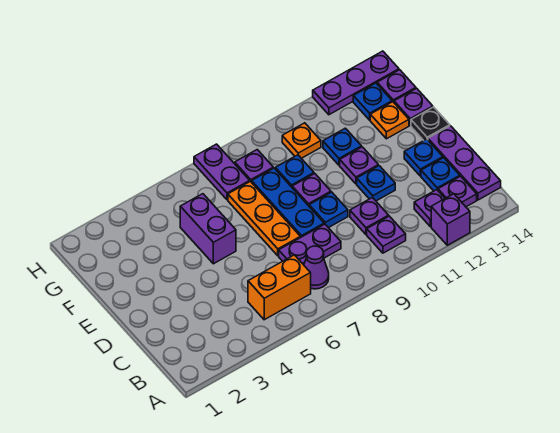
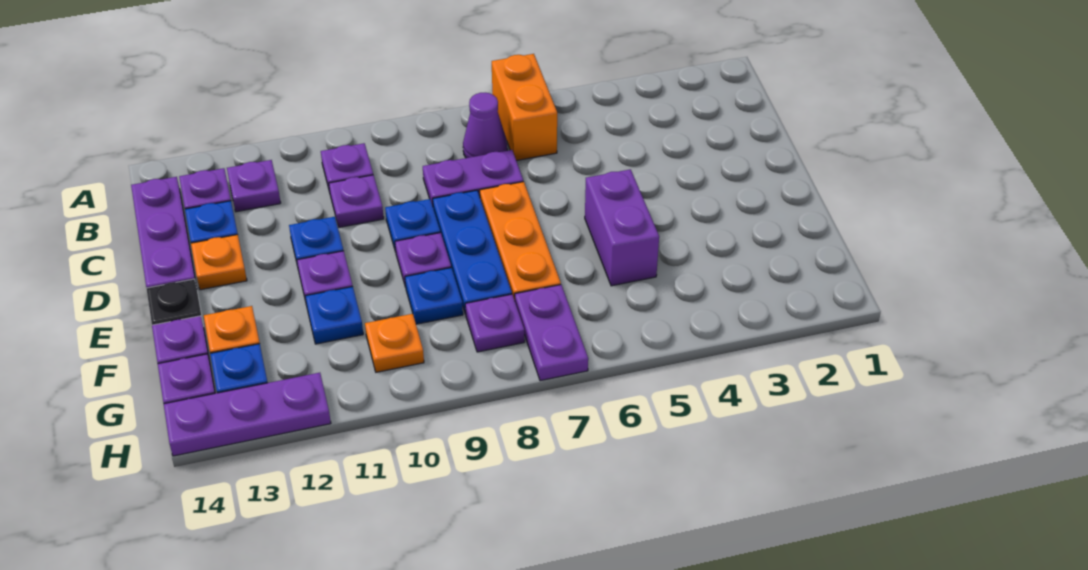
purple 1x1 brick [431,194,470,245] -> none
orange 1x2 brick [248,255,311,320] -> orange 1x2 brick turned to [492,54,557,161]
blue 1x1 plate [404,139,443,176] -> orange 1x1 plate [191,235,247,290]

